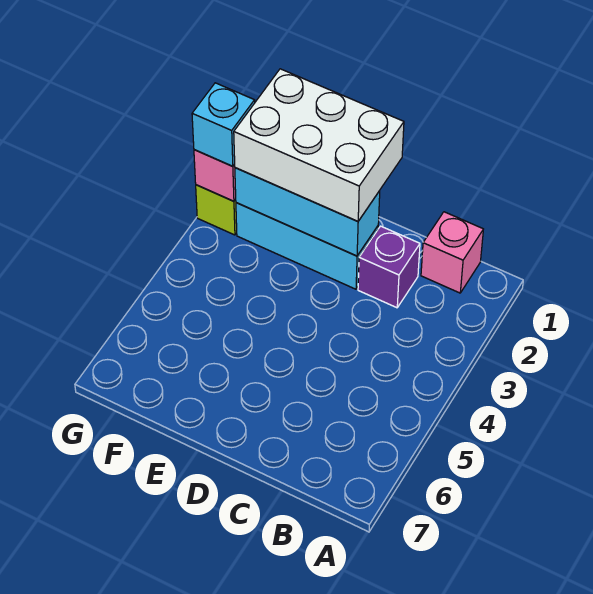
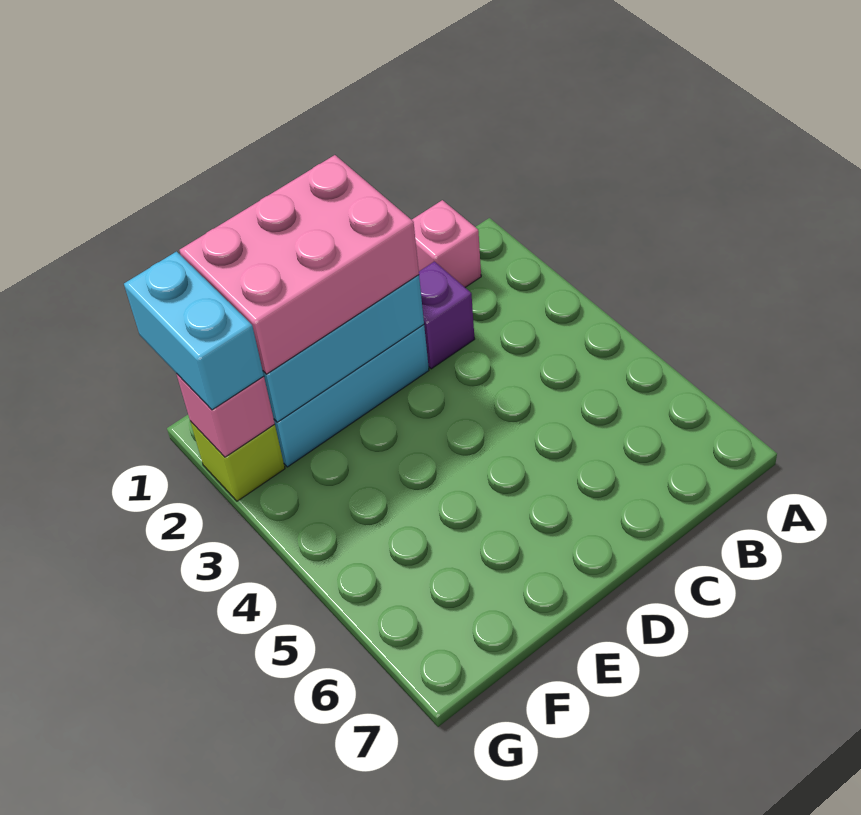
white 2x3 brick [234,69,404,221] -> pink 2x3 brick [179,155,419,374]
cyan 1x1 brick [192,83,255,166] -> cyan 1x2 brick [124,252,264,410]

